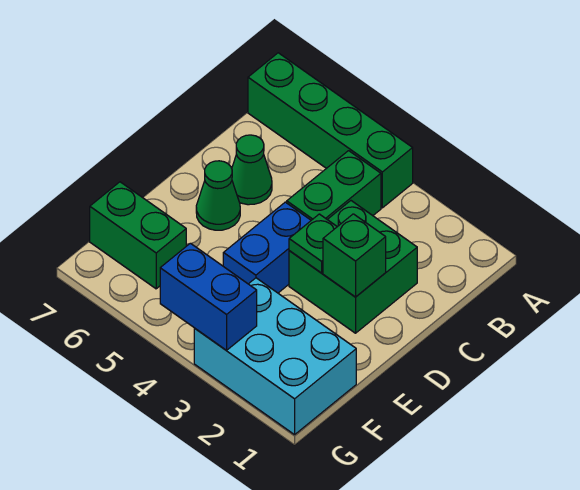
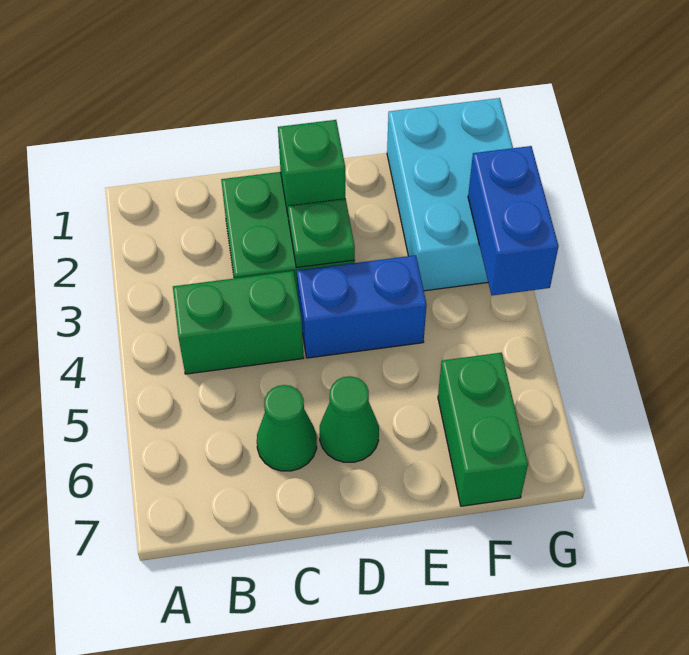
green 1x4 brick [248,53,413,208] -> none

